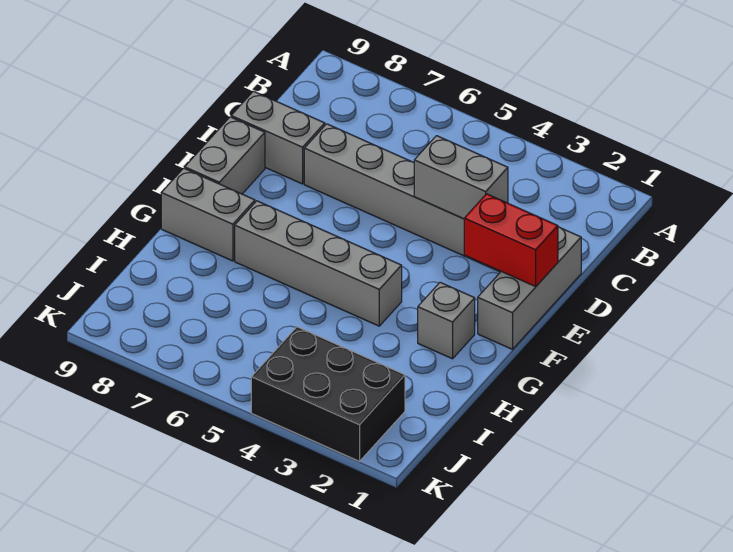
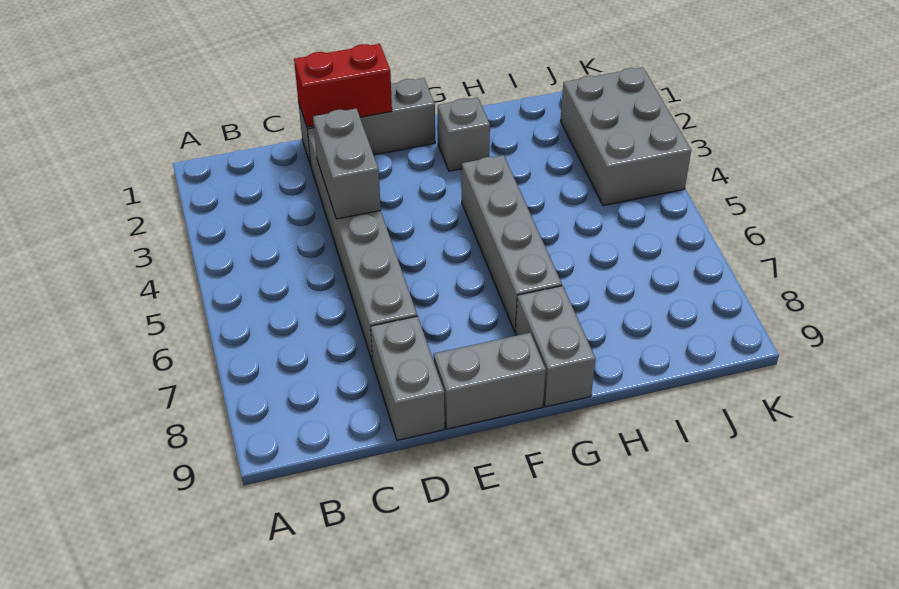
red 1x2 brick [464,194,558,287] -> red 1x2 brick turned to [294,44,392,127]
black 2x3 brick [251,327,405,461] -> grey 2x3 brick [561,67,691,206]

